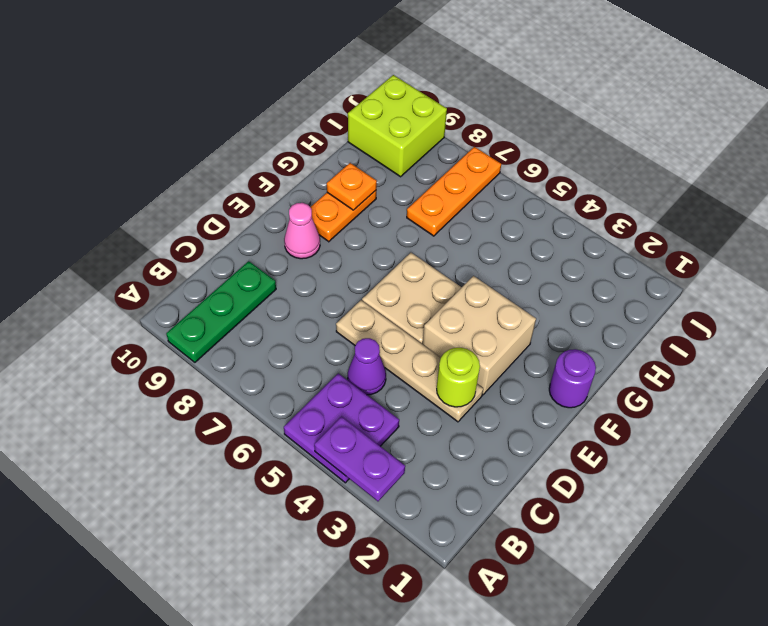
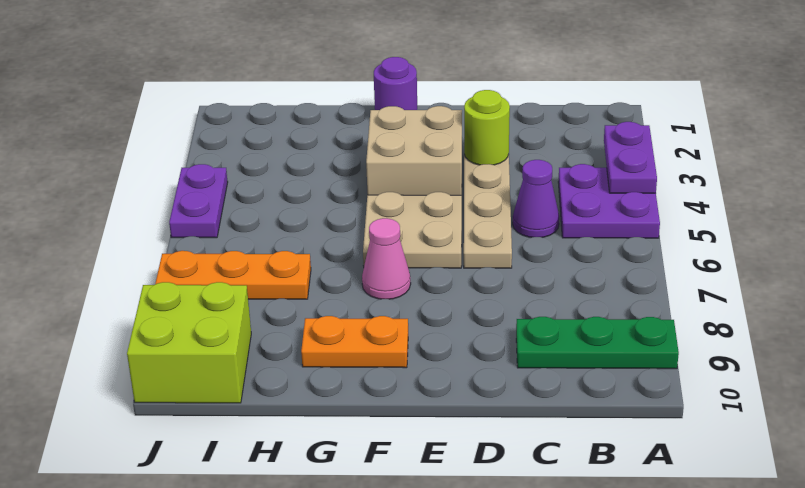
pink 1x1 cone [284,203,320,259] -> pink 1x1 cone moved to [362,218,411,299]
orange 1x1 plate [327,163,377,210] -> none
none -> purple 1x2 plate [169,164,228,238]

